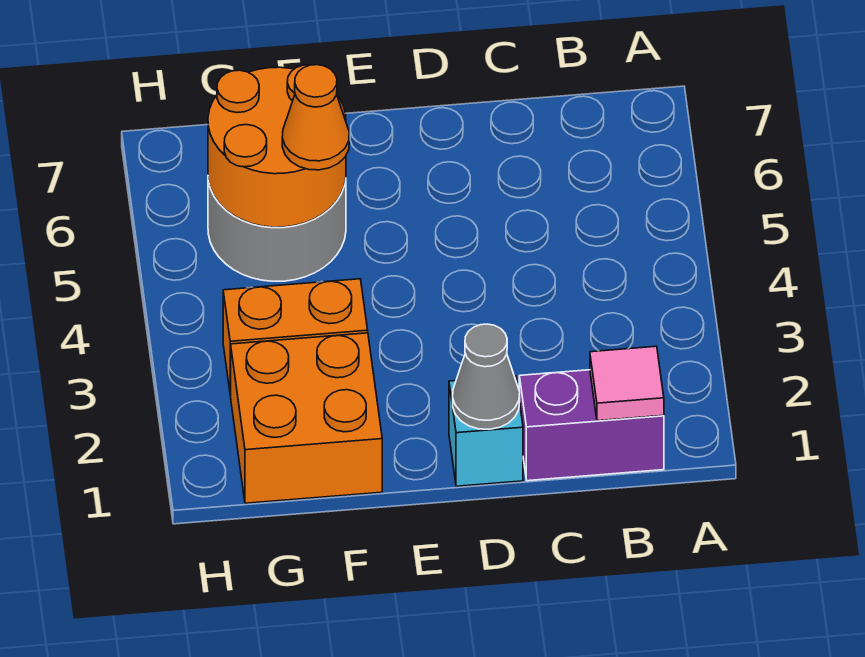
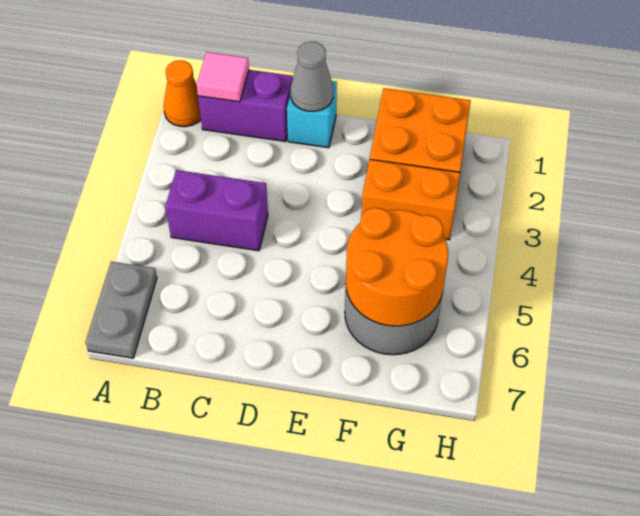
none -> grey 1x2 plate [86,262,157,358]
none -> purple 1x2 brick [165,170,268,251]
orange 1x1 cone [282,65,349,170] -> orange 1x1 cone moved to [164,60,201,127]

